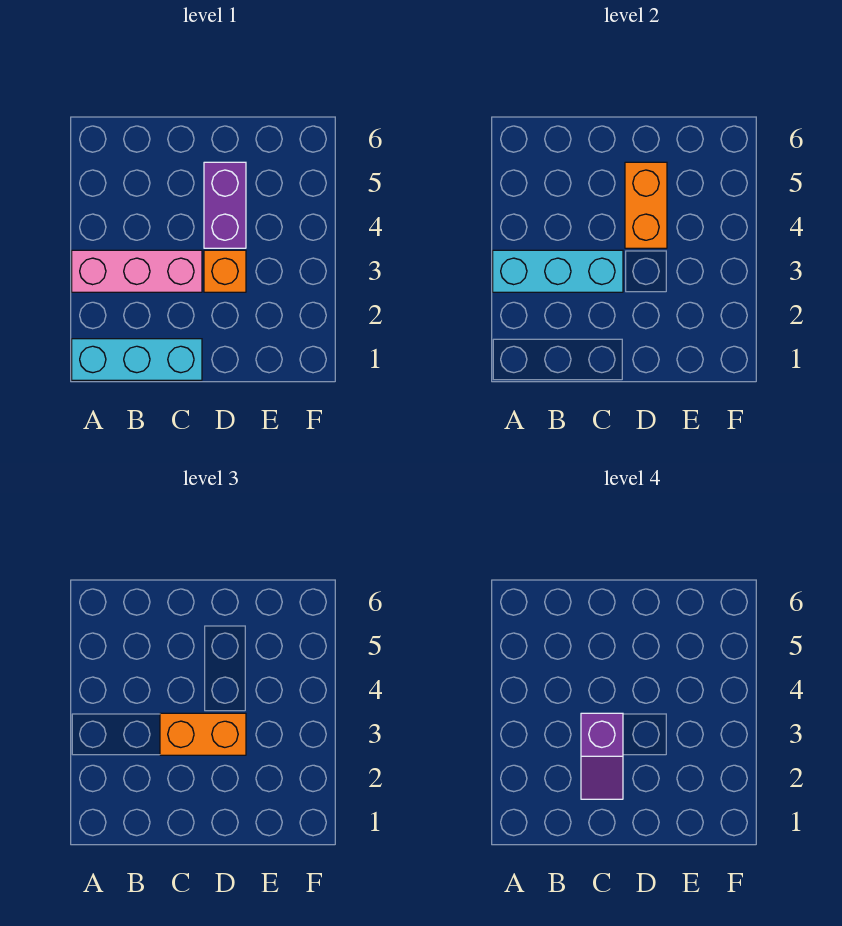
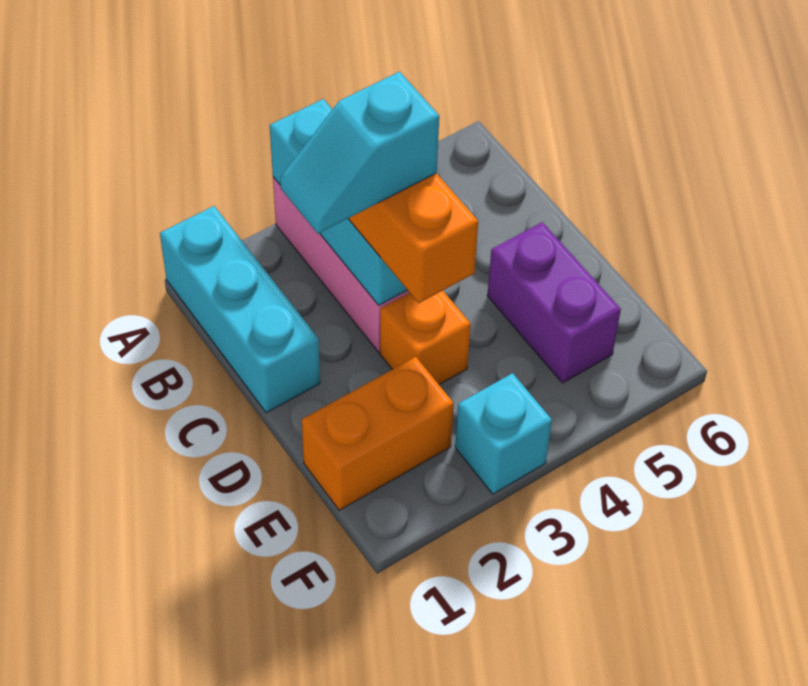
purple 1x2 slope [581,713,623,799] -> cyan 1x2 slope [280,72,439,234]
purple 1x2 brick [204,162,246,248] -> purple 1x2 brick turned to [487,222,621,383]
orange 1x2 brick [625,162,667,248] -> orange 1x2 brick moved to [302,357,454,510]
none -> cyan 1x1 brick [455,373,552,494]

